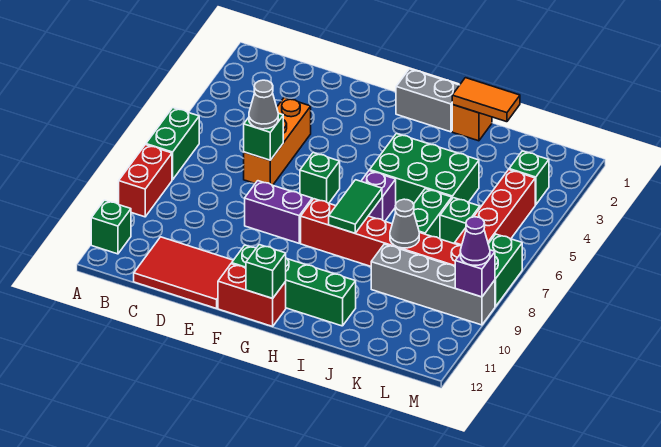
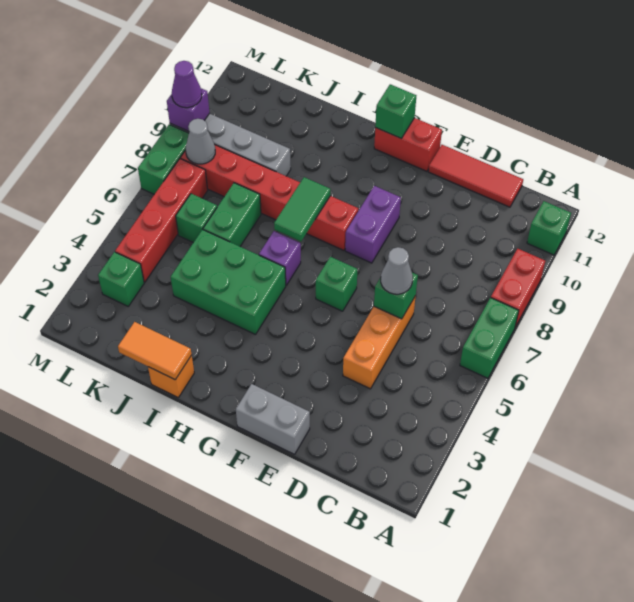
red 2x3 tile [134,237,233,308] -> red 1x3 tile [428,145,523,207]
purple 1x2 brick [245,181,312,243] -> purple 1x2 brick turned to [345,186,401,263]
green 1x4 brick [232,245,356,326] -> none
grey 1x2 brick [396,69,459,132] -> grey 1x2 brick moved to [236,384,310,454]
grey 1x1 cone [390,199,419,248] -> grey 1x1 cone moved to [186,119,215,164]

